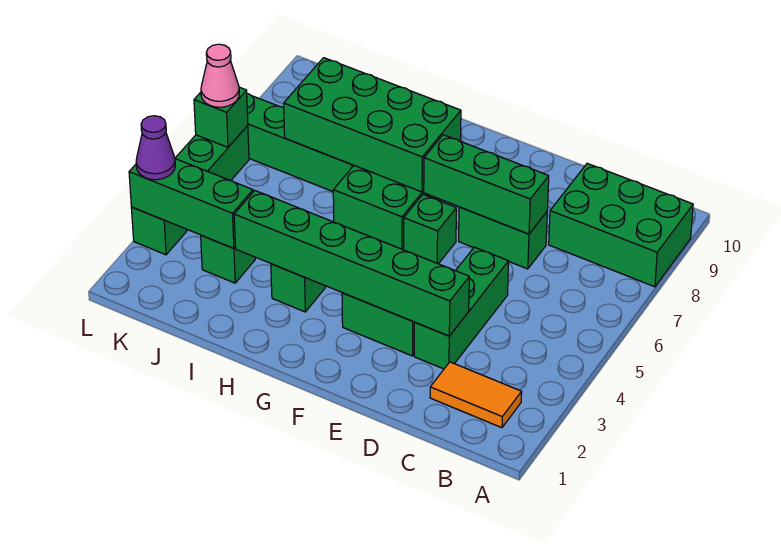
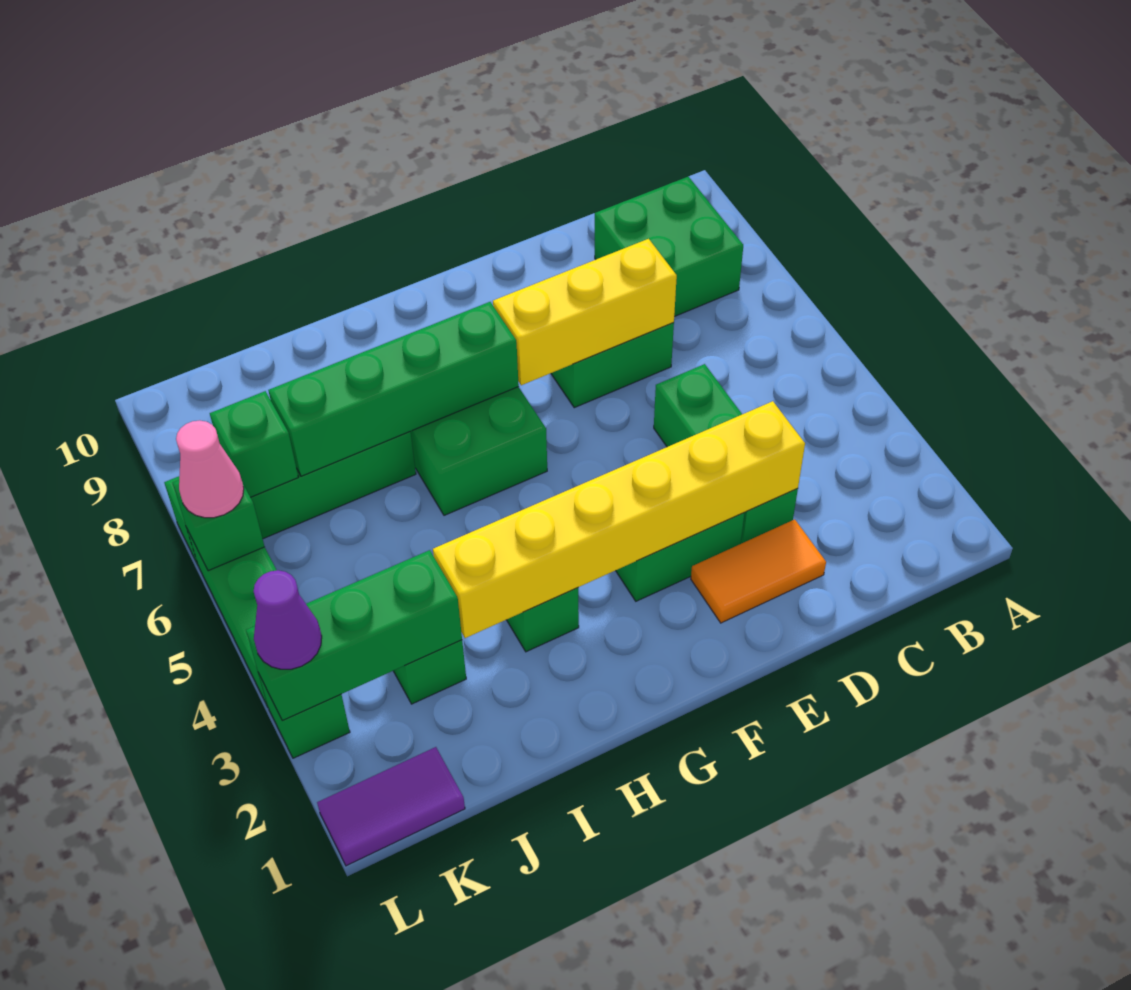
green 2x3 brick [549,163,693,287] -> green 2x2 brick [595,177,743,317]
orange 1x2 tile [430,362,522,428] -> orange 1x2 tile moved to [691,519,826,623]
green 1x6 brick [234,191,469,336] -> yellow 1x6 brick [433,401,805,638]
green 1x3 brick [423,135,549,234] -> yellow 1x3 brick [493,239,677,385]
green 1x1 brick [403,195,456,264] -> green 1x1 brick moved to [210,391,298,497]
green 2x4 brick [284,58,461,192] -> green 1x4 brick [268,302,519,476]
none -> purple 1x2 tile [317,747,465,866]

